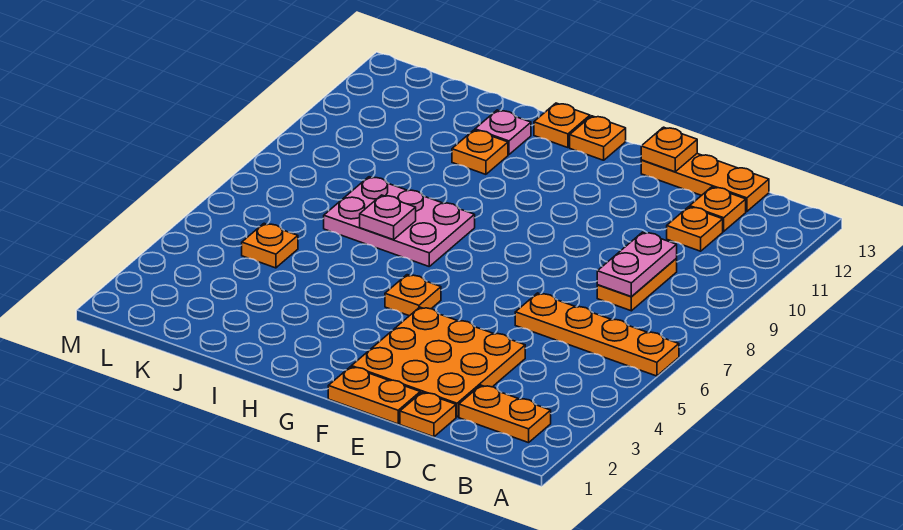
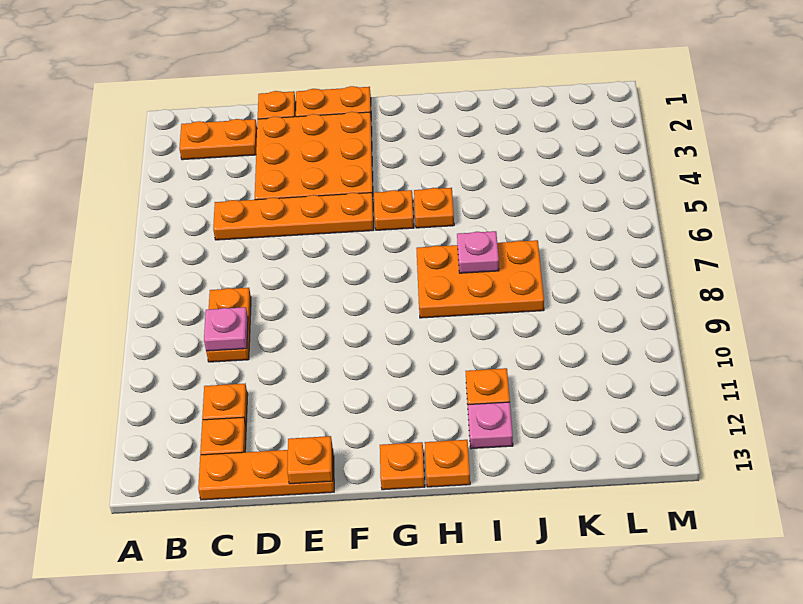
orange 1x4 plate [515,293,679,376] -> orange 1x4 plate moved to [213,193,374,240]
pink 1x2 plate [597,232,677,296] -> pink 1x1 plate [204,307,248,351]
pink 2x3 plate [324,177,475,266] -> orange 2x3 plate [416,240,544,318]
orange 1x1 plate [242,223,298,268] -> orange 1x1 plate moved to [414,188,454,228]

